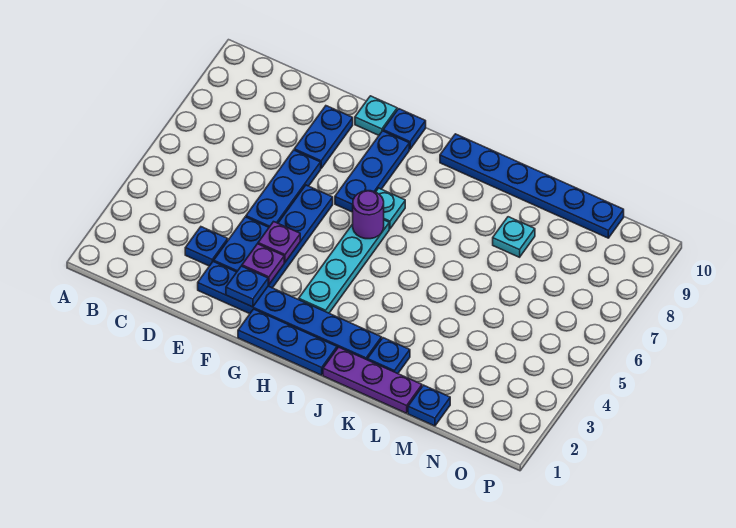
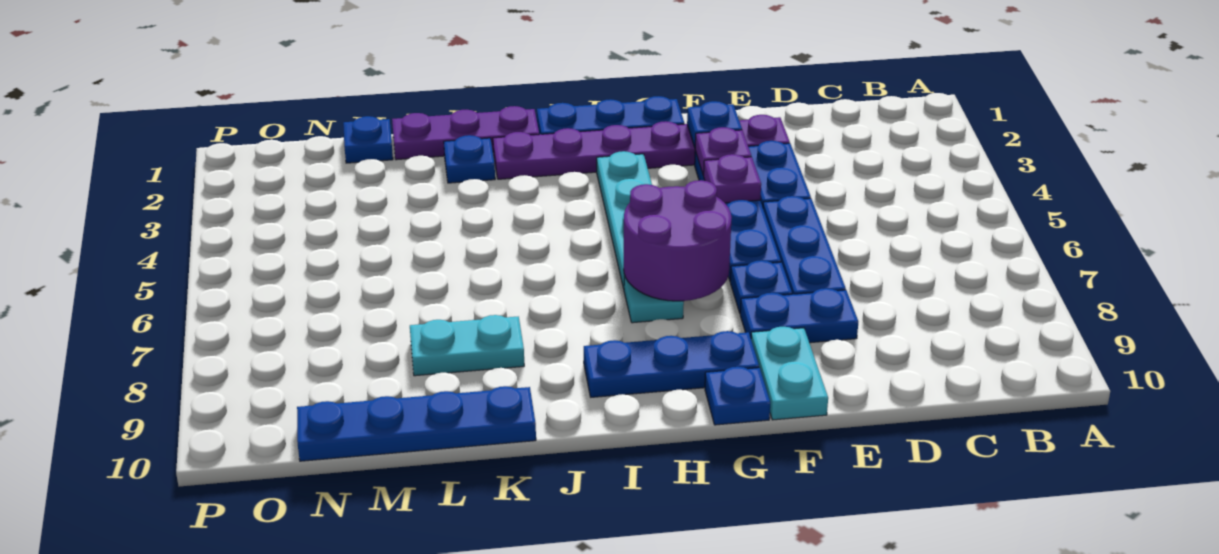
blue 1x1 plate [185,227,228,266] -> blue 1x1 plate moved to [730,260,792,313]
blue 1x6 plate [198,261,382,360] -> purple 1x6 plate [493,115,790,179]
blue 1x2 plate [294,106,353,168] -> blue 1x2 plate turned to [740,288,858,343]
cyan 1x1 plate [355,96,397,135] -> cyan 1x2 plate [751,327,828,420]
blue 1x3 plate [335,131,409,212] -> blue 1x3 plate turned to [584,331,759,397]
purple 1x1 round brick [353,191,384,239] -> purple 2x2 round brick [624,180,732,301]
blue 1x6 plate [440,134,624,238] -> blue 1x4 plate [297,386,536,461]
cyan 1x1 plate [493,217,535,257] -> cyan 1x2 plate [410,315,524,376]

